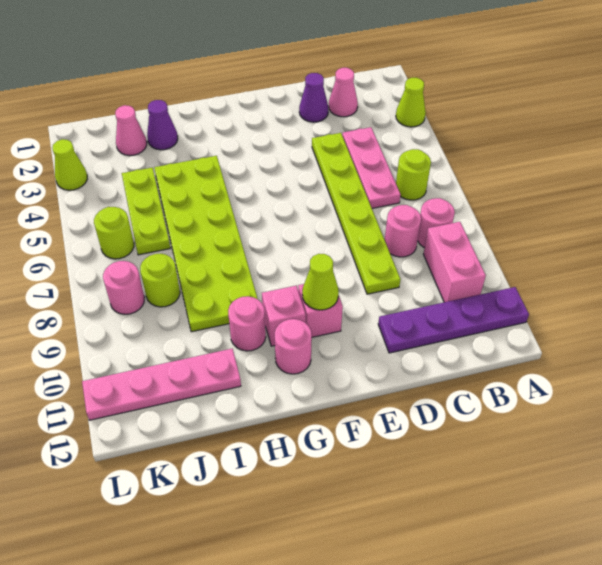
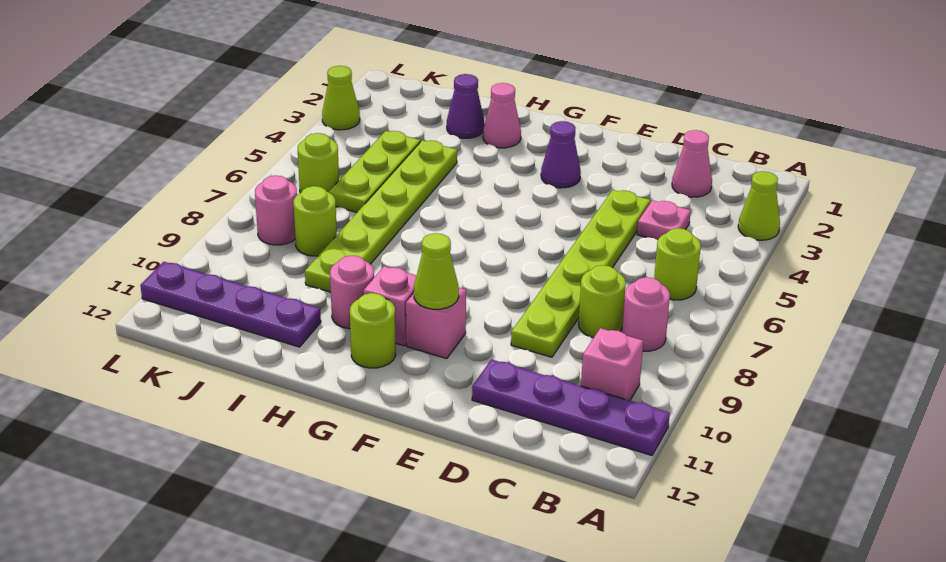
pink 1x2 brick [423,222,486,302] -> pink 1x1 brick [581,328,643,401]
pink 1x3 plate [342,127,401,208] -> pink 1x1 plate [637,200,691,240]
pink 1x1 round brick [385,205,421,257] -> lime 1x1 round brick [579,265,626,338]
purple 1x1 cone [299,73,328,122] -> purple 1x1 cone moved to [541,121,581,188]
pink 1x1 round brick [275,319,312,374] -> lime 1x1 round brick [350,293,396,368]
lime 2x6 plate [154,156,258,332] -> lime 1x6 plate [305,140,457,292]
pink 1x4 plate [82,349,241,420] -> purple 1x4 plate [140,262,321,347]
pink 1x1 cone [115,105,147,156] -> pink 1x1 cone moved to [483,83,521,148]

